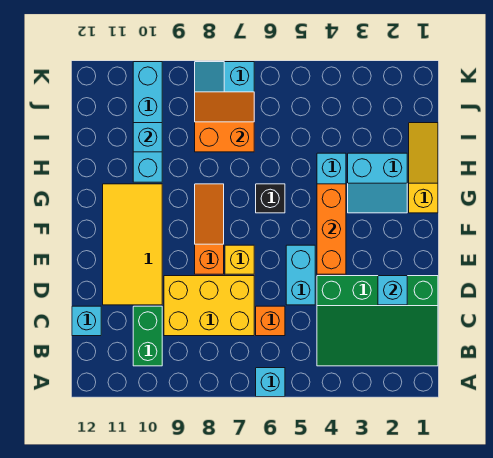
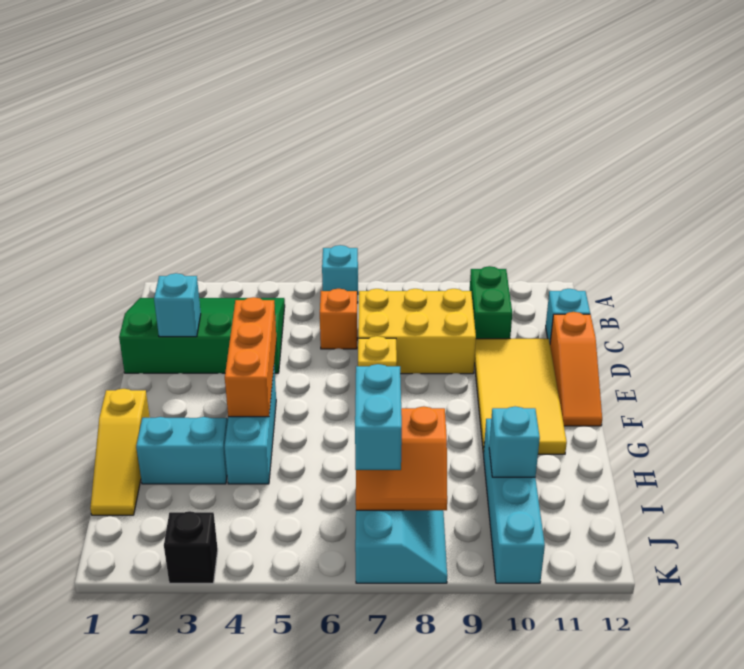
cyan 1x2 brick [286,245,315,305] -> cyan 1x2 brick moved to [355,364,402,470]
orange 1x3 slope [195,184,224,274] -> orange 1x3 slope moved to [550,312,602,426]
black 1x1 brick [256,184,285,213] -> black 1x1 brick moved to [164,511,218,583]

